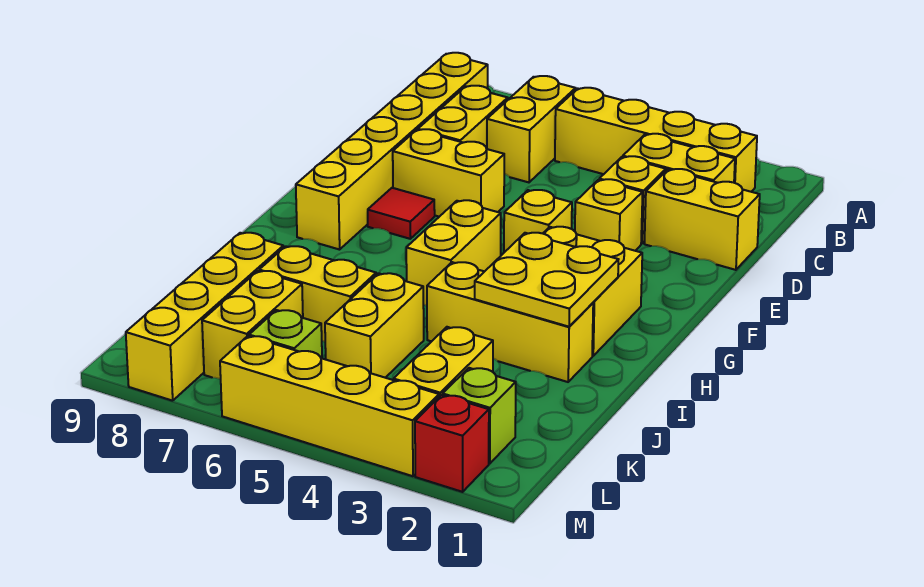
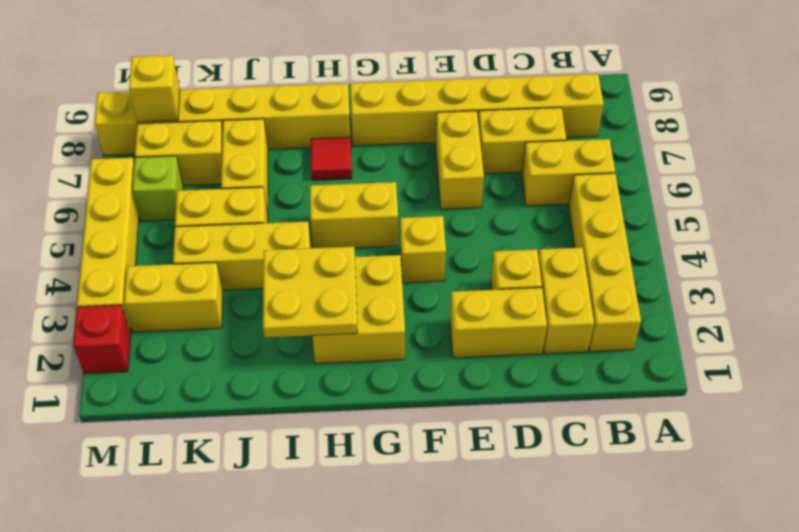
yellow 1x2 brick [644,169,760,270] -> yellow 1x2 brick turned to [450,288,547,358]
yellow 1x1 brick [575,179,643,251] -> yellow 1x1 brick moved to [129,55,180,122]
red 1x1 tile [368,188,435,239] -> red 1x1 tile moved to [311,137,352,180]
yellow 1x3 brick [427,262,593,382] -> yellow 1x3 brick turned to [173,221,311,290]
yellow 1x4 brick [126,233,283,401] -> yellow 1x6 brick [95,83,351,155]
lime 1x1 brick [443,368,516,464] -> none

